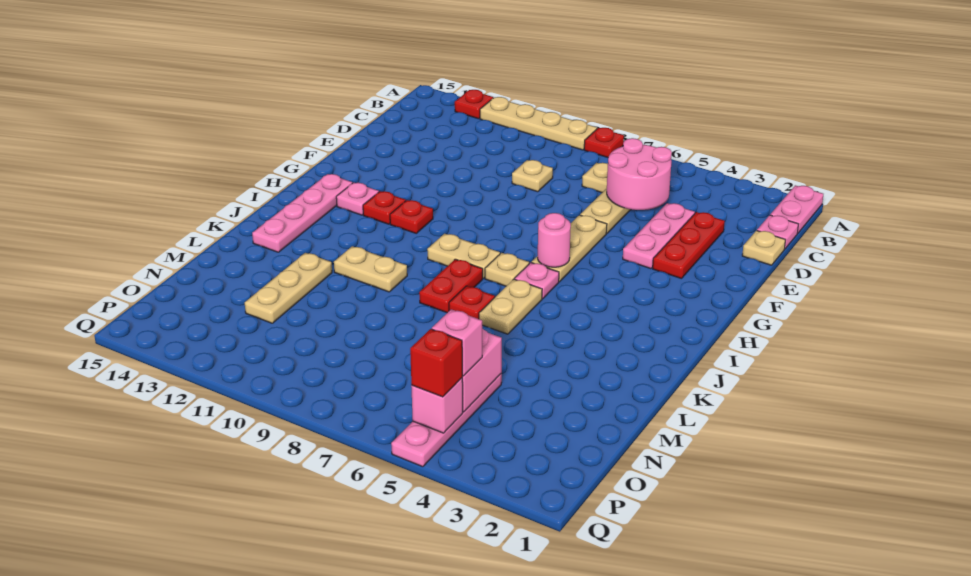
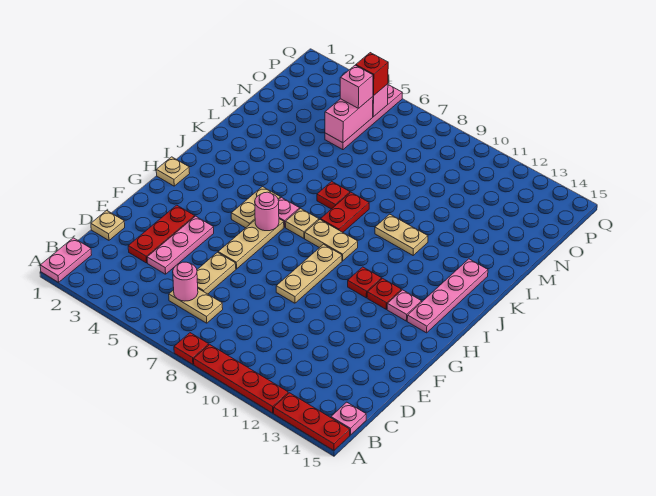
tan 1x4 plate [480,97,597,150] -> red 1x4 plate [194,344,288,413]
red 1x1 plate [455,90,493,119] -> red 1x3 plate [274,393,350,450]
pink 1x1 plate [757,215,798,249] -> pink 1x1 plate moved to [331,402,366,435]
pink 2x2 round brick [607,138,672,210] -> pink 1x1 round brick [173,262,198,301]
tan 1x1 plate [512,160,553,192] -> tan 1x1 plate moved to [156,157,190,186]
tan 1x2 plate [479,279,542,334] -> tan 1x2 plate moved to [231,187,280,228]
tan 1x3 plate [245,253,332,323] -> tan 1x3 plate moved to [276,244,342,303]

